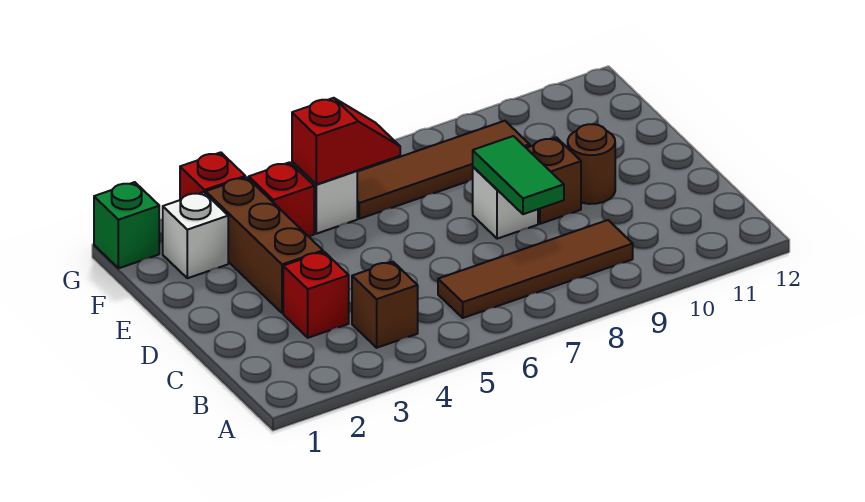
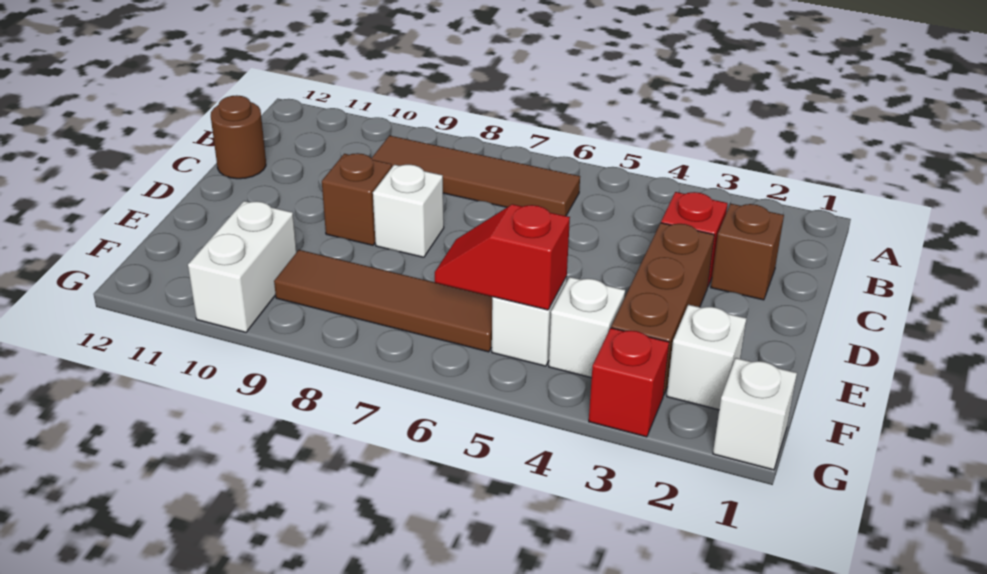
brown 1x1 brick [352,262,418,348] -> brown 1x1 brick moved to [711,204,784,300]
green 1x2 tile [473,136,564,214] -> none
brown 1x1 round brick [568,124,615,204] -> brown 1x1 round brick moved to [211,95,266,179]
red 1x1 brick [249,162,314,236] -> white 1x1 brick [549,277,625,378]
none -> white 1x2 brick [188,201,297,332]
green 1x1 brick [94,182,159,268] -> white 1x1 brick [713,358,797,470]

